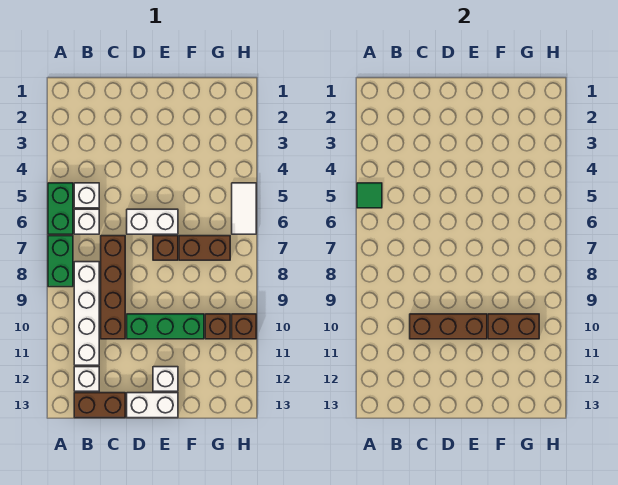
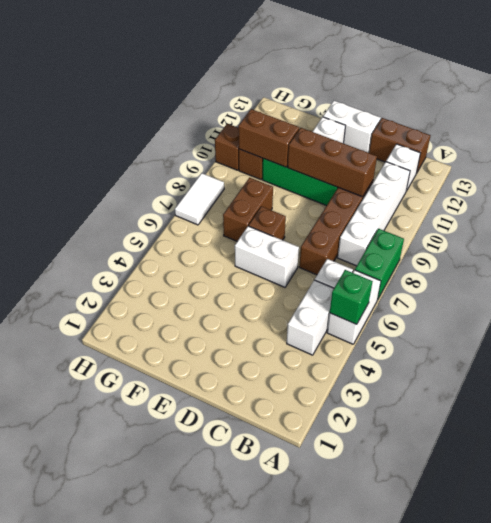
green 1x2 brick [48,183,73,234] -> white 1x2 brick [327,270,381,344]
green 1x1 tile [357,183,382,208] -> green 1x1 brick [330,270,373,324]
white 1x1 brick [74,183,99,208] -> white 1x2 brick [287,280,334,355]
brown 1x2 brick [179,236,230,260] -> brown 1x2 brick turned to [223,177,273,241]
white 1x2 tile [232,183,256,234] -> white 1x2 tile moved to [175,173,224,225]

